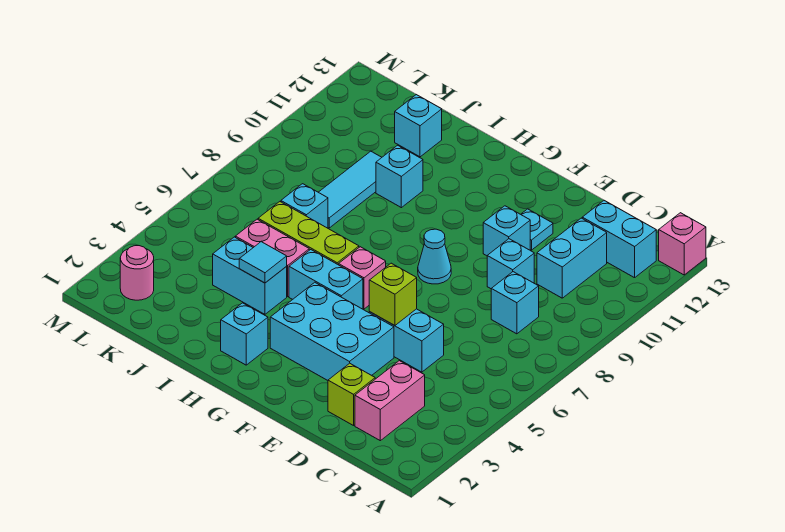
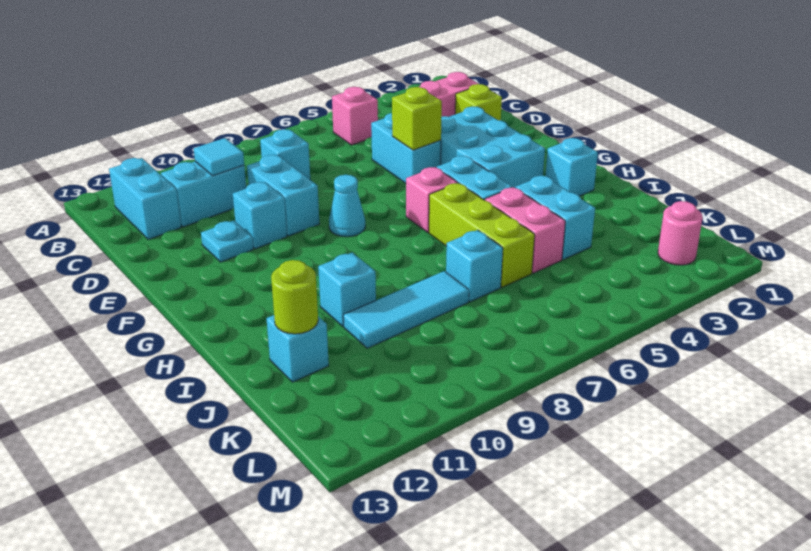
pink 1x1 brick [659,213,706,275] -> pink 1x1 brick moved to [332,87,378,145]
cyan 1x1 brick [487,239,534,289] -> cyan 1x2 brick [247,155,319,236]
cyan 1x1 tile [239,242,287,283] -> cyan 1x1 tile moved to [194,138,244,176]
none -> lime 1x1 round brick [271,260,318,334]

